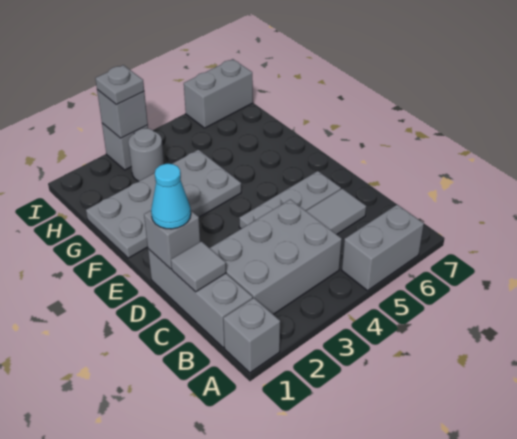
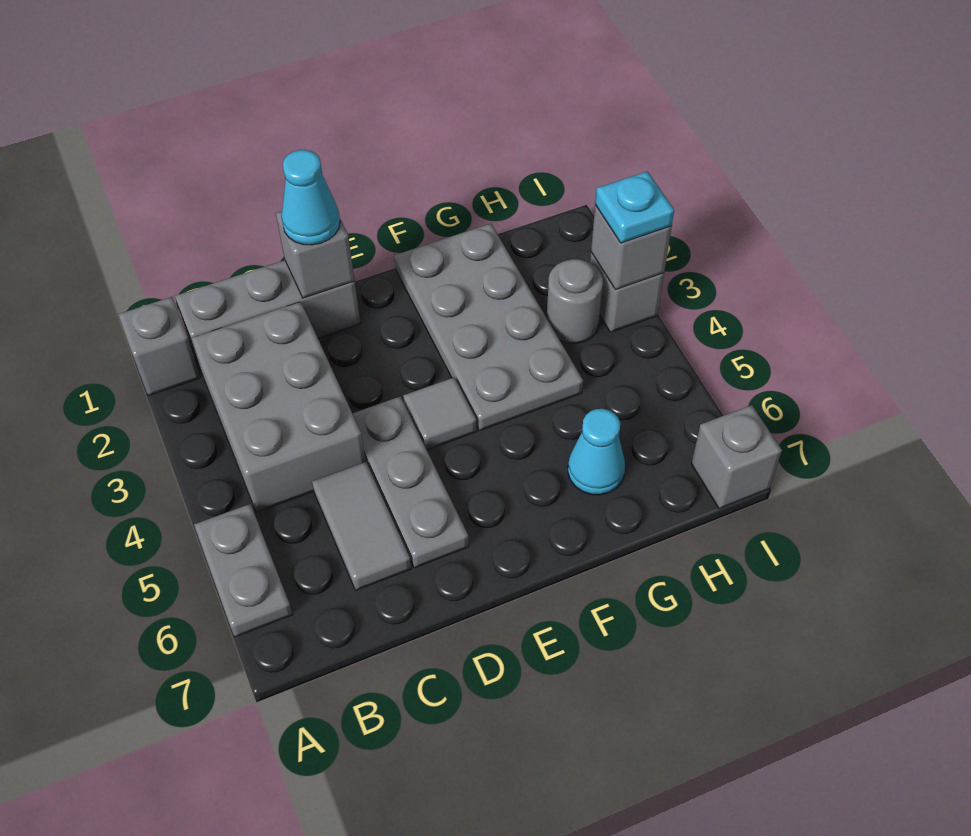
grey 1x2 brick [342,205,424,291] -> grey 1x2 plate [194,504,293,637]
grey 1x1 tile [171,241,226,292] -> grey 1x1 tile moved to [403,377,477,450]
none -> cyan 1x1 cone [568,409,625,495]
grey 1x1 plate [95,65,144,105] -> cyan 1x1 plate [595,171,674,243]
grey 1x2 brick [184,59,253,128] -> grey 1x1 brick [691,405,782,509]

